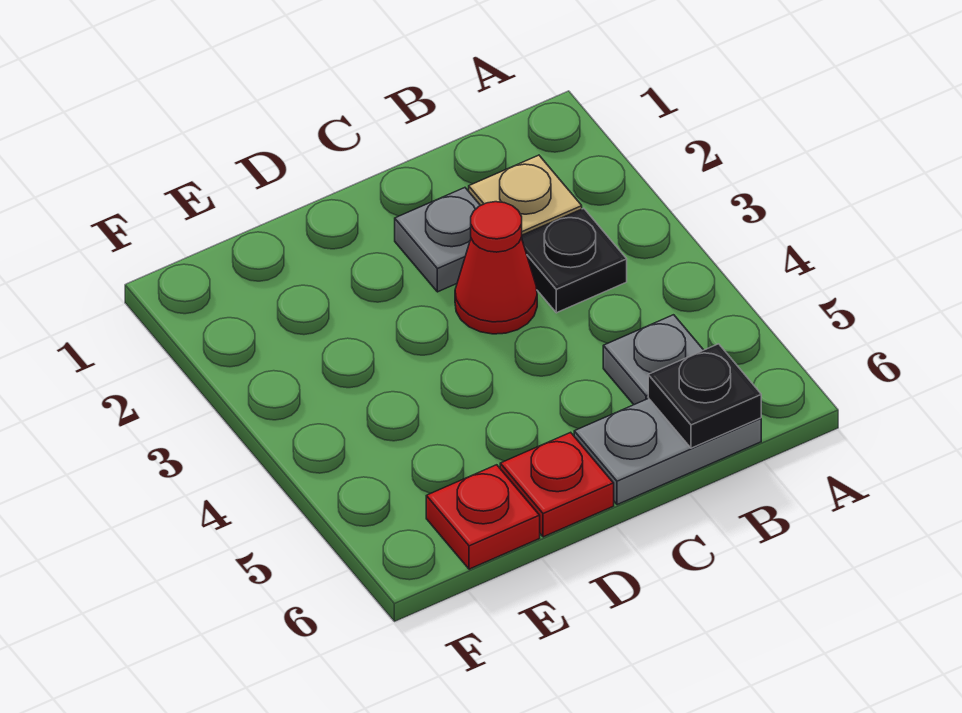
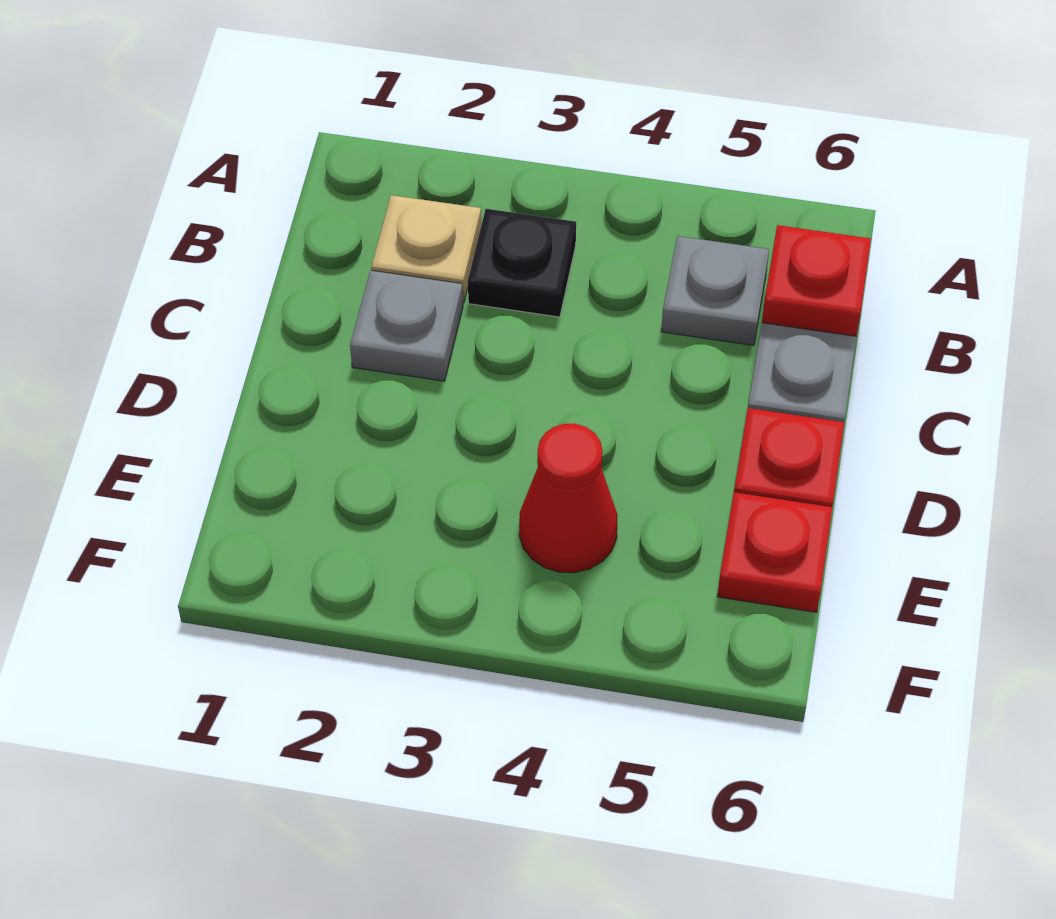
black 1x1 plate [648,344,761,448] -> red 1x1 plate [762,225,871,336]
red 1x1 cone [455,202,537,334] -> red 1x1 cone moved to [519,424,617,573]

